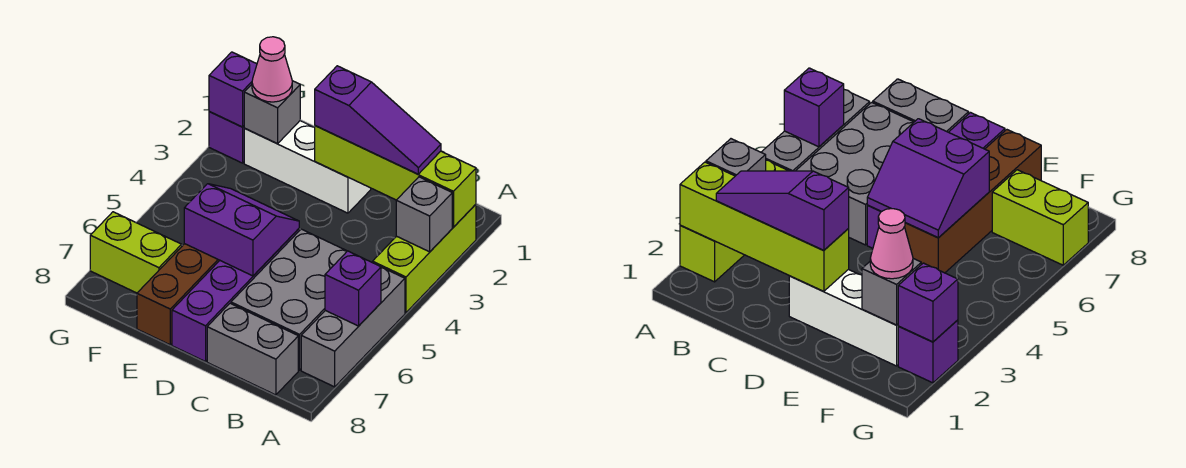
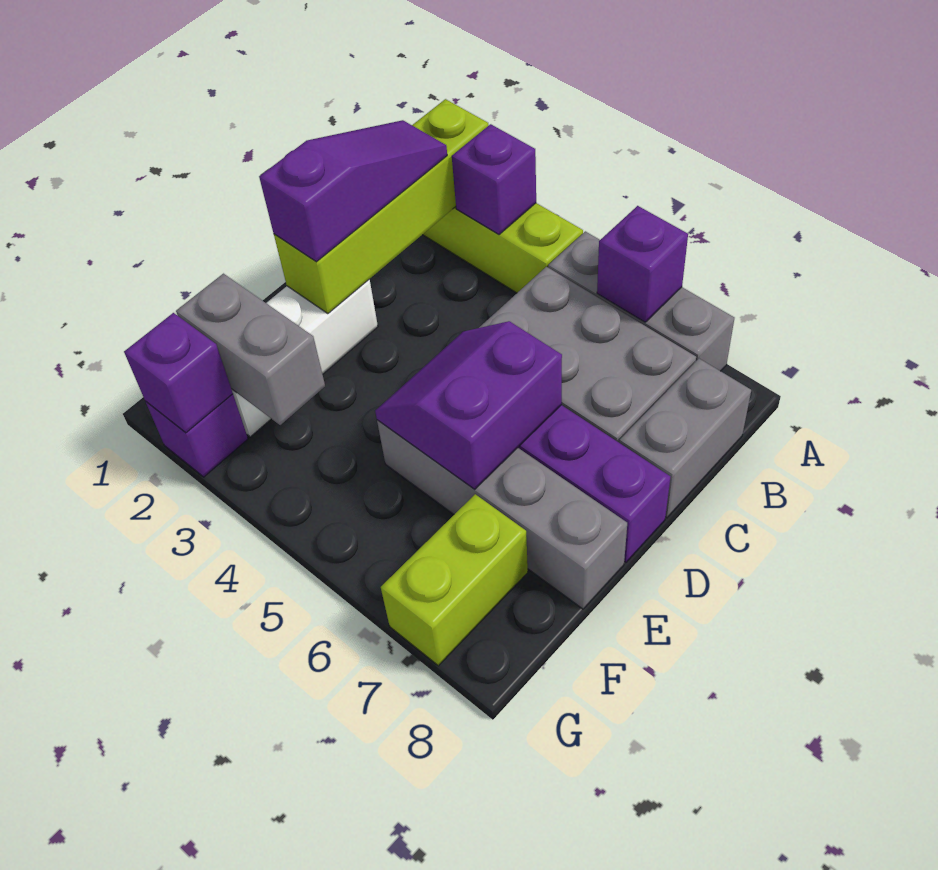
grey 1x1 brick [396,177,452,252] -> purple 1x1 brick [452,124,536,234]
brown 1x4 brick [137,244,220,345] -> grey 1x4 brick [377,420,627,609]
grey 1x1 brick [244,81,300,144] -> grey 1x2 brick [176,274,325,425]
pink 1x1 cone [252,37,292,102] -> none

